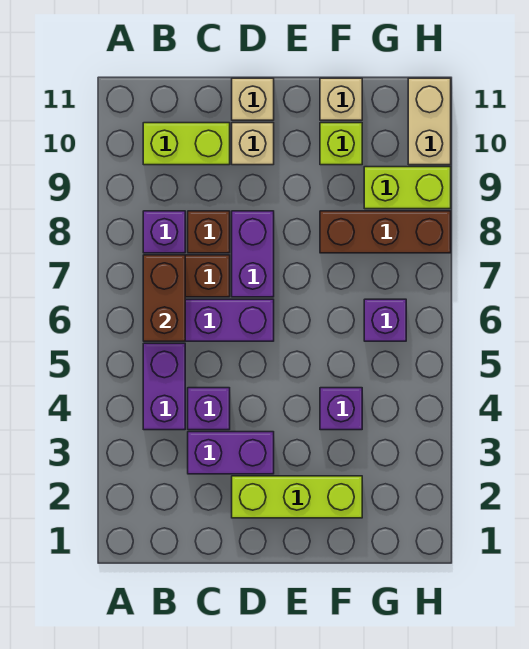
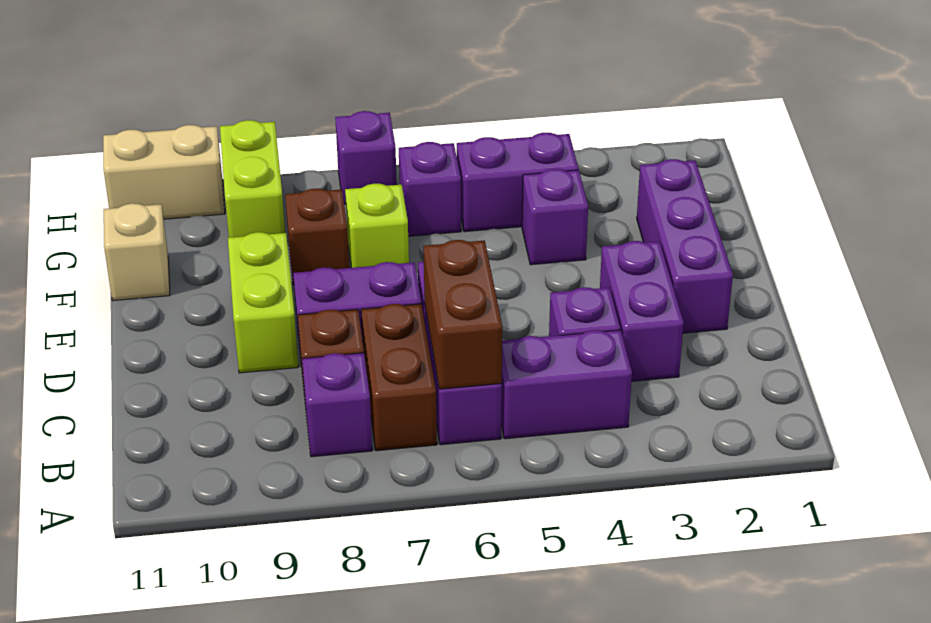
brown 1x2 brick [143,255,185,341] -> brown 1x2 brick turned to [423,240,502,389]
lime 1x2 brick [143,123,230,165] -> lime 1x2 brick moved to [228,232,298,373]
lime 1x3 brick [232,476,362,518] -> purple 1x3 brick [637,159,733,333]
tan 1x1 brick [232,123,274,165] -> none
tan 1x1 brick [232,78,274,120] -> none
brown 1x3 brick [320,211,451,253] -> brown 1x1 brick [285,189,349,285]
lime 1x1 brick [320,123,362,165] -> lime 1x1 brick moved to [345,184,409,268]
none -> purple 1x2 brick [457,133,578,232]
none -> purple 1x1 brick [335,111,397,204]

